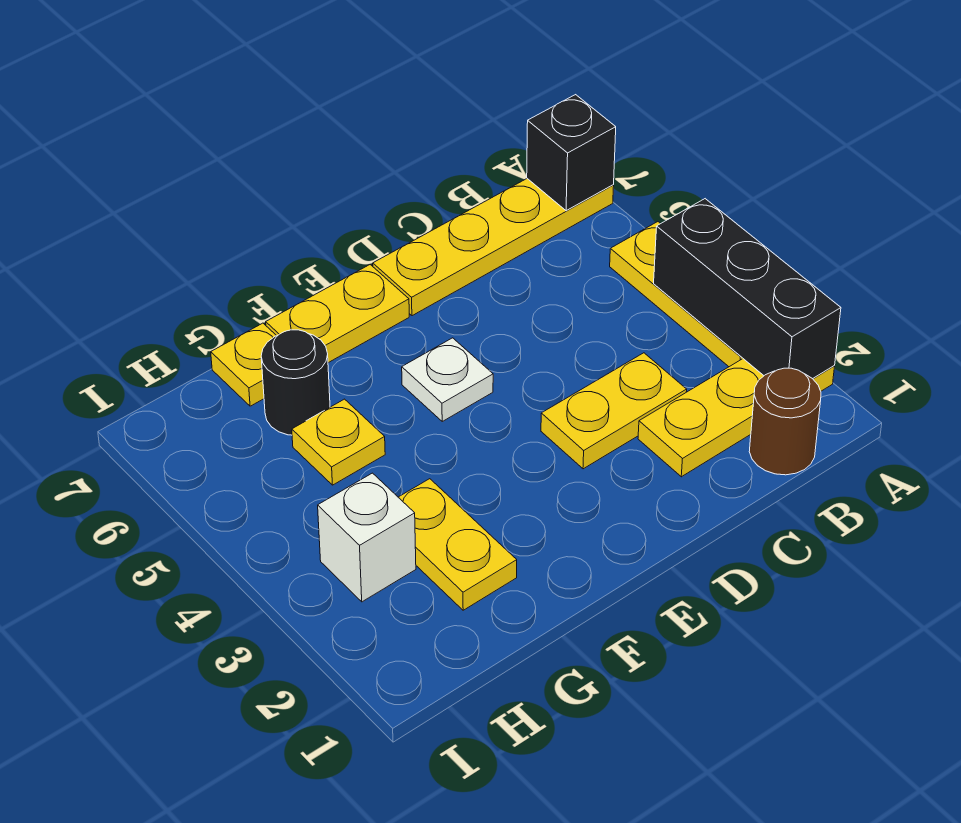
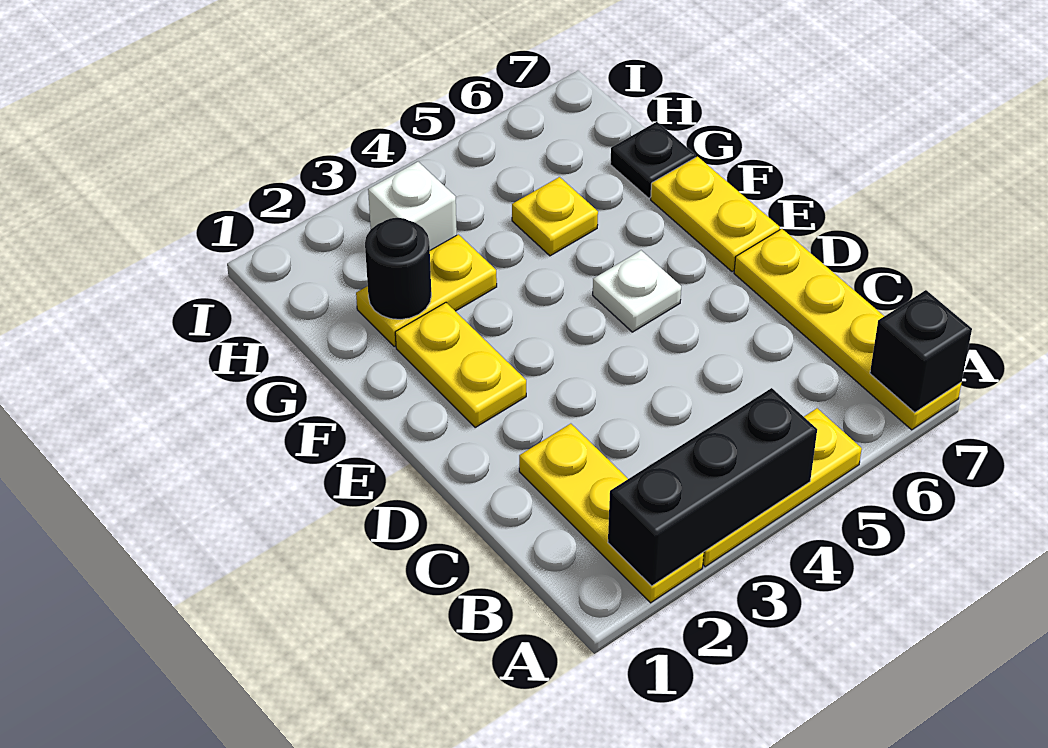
brown 1x1 round brick [749,368,821,475] -> none
yellow 1x2 plate [541,353,687,469] -> yellow 1x2 plate moved to [395,303,526,427]
black 1x1 round brick [261,330,330,435] -> black 1x1 round brick moved to [365,218,431,320]
yellow 1x1 plate [211,323,276,406] -> black 1x1 plate [610,122,696,198]

